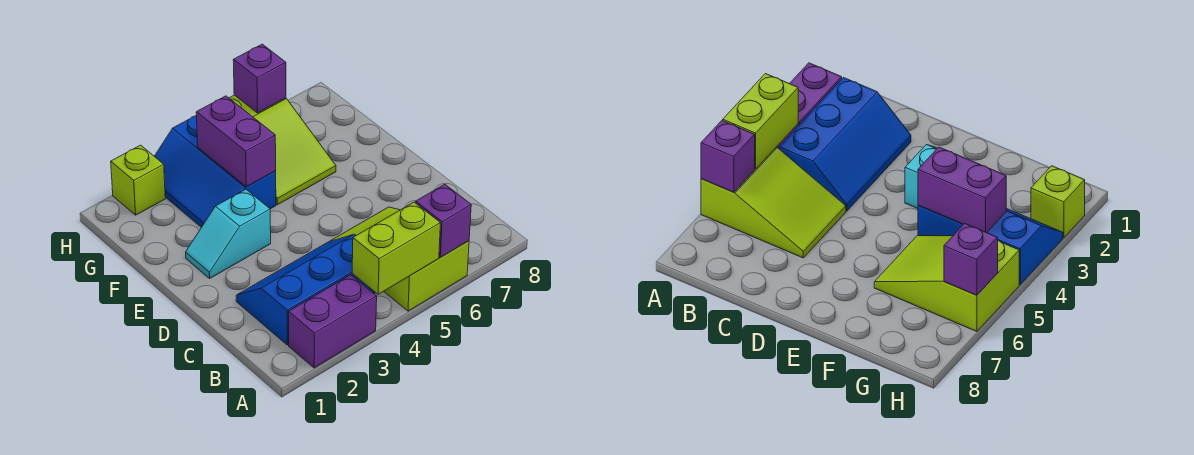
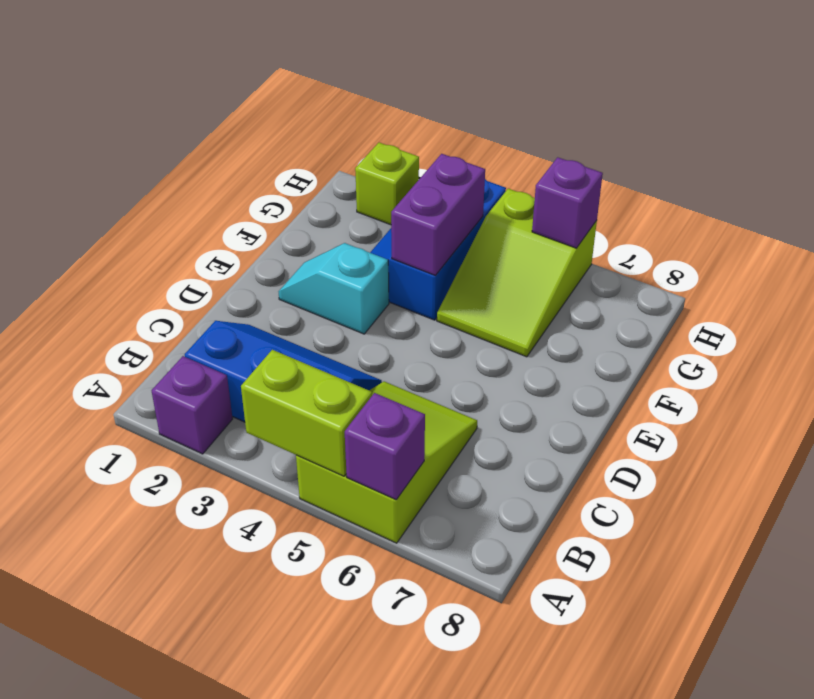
purple 1x2 brick [289,275,377,368] -> purple 1x1 brick [152,356,233,454]

